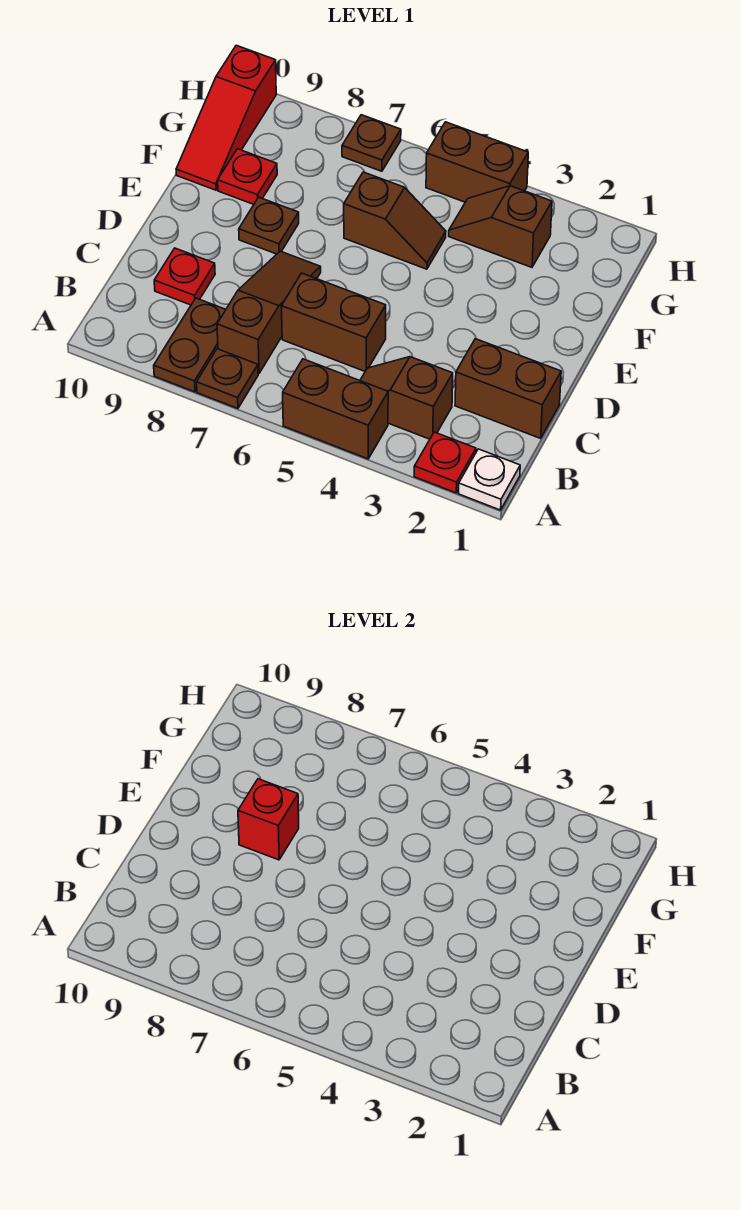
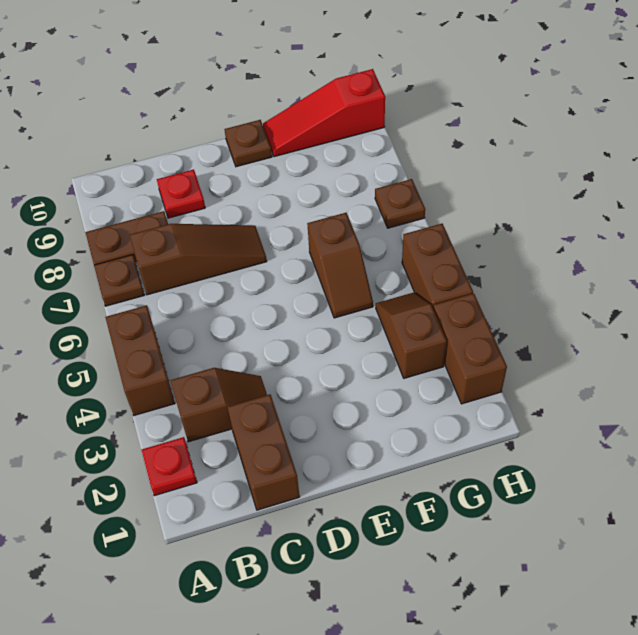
white 1x1 plate [459,449,520,510] -> none
brown 1x2 slope [360,357,453,439] -> brown 1x2 slope turned to [170,368,267,442]
brown 1x2 brick [282,273,386,371] -> brown 1x2 brick moved to [433,293,507,404]
brown 1x1 plate [239,197,299,254] -> brown 1x1 plate moved to [224,120,272,167]
red 1x1 brick [238,779,299,860] -> none
red 1x1 plate [218,149,277,204] -> none

